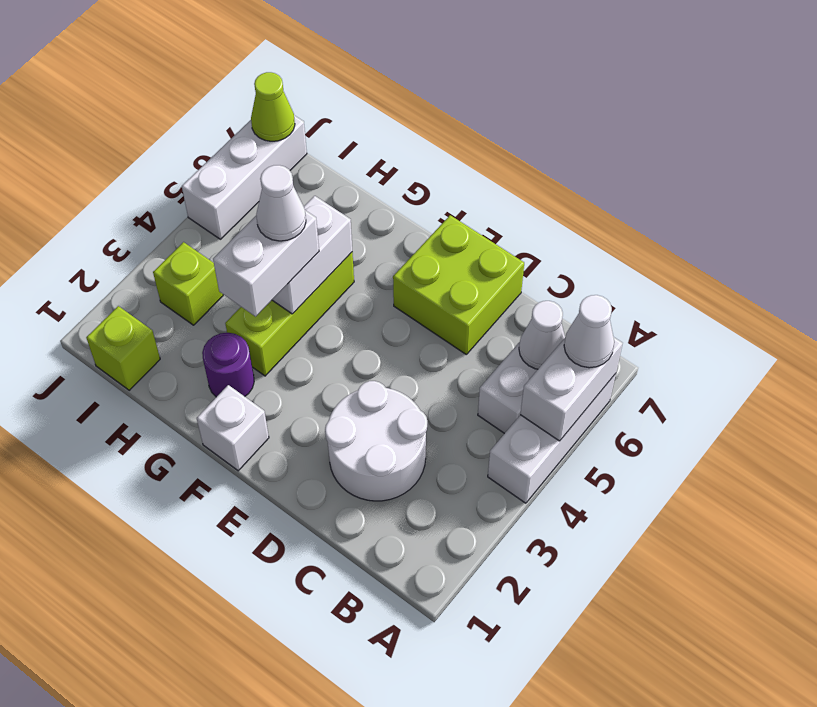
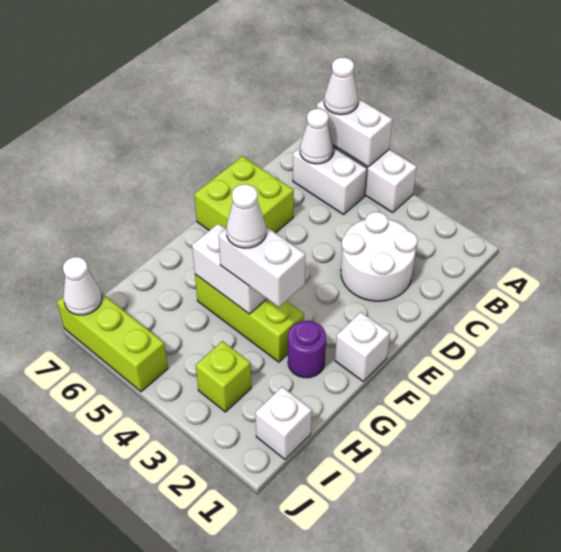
lime 1x1 brick [86,306,160,390] -> white 1x1 brick [255,387,312,459]
white 1x3 brick [182,115,307,239] -> lime 1x3 brick [57,293,168,392]
lime 1x1 cone [251,72,295,141] -> white 1x1 cone [63,257,102,315]

